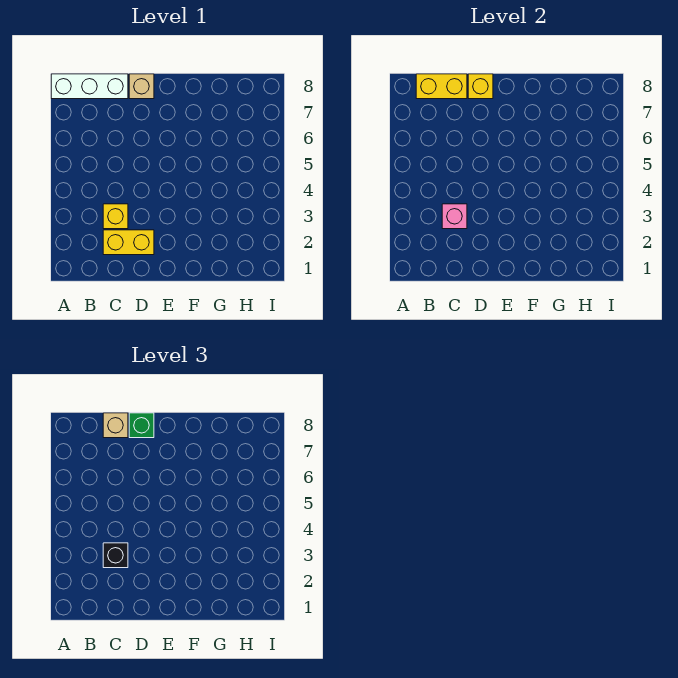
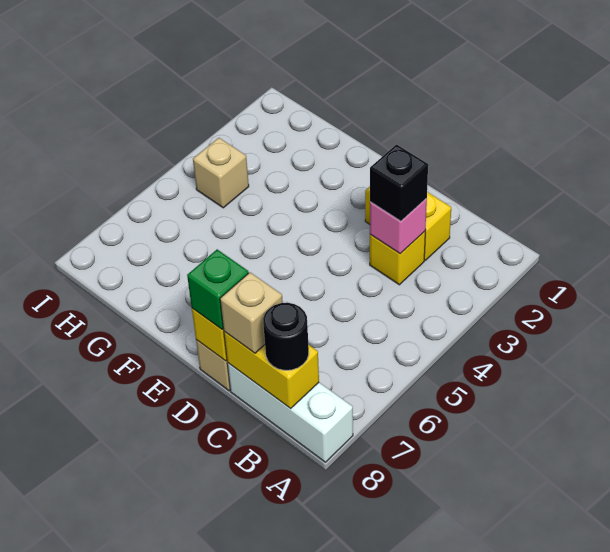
none -> black 1x1 round brick [263,303,309,370]
none -> tan 1x1 brick [193,138,249,208]

